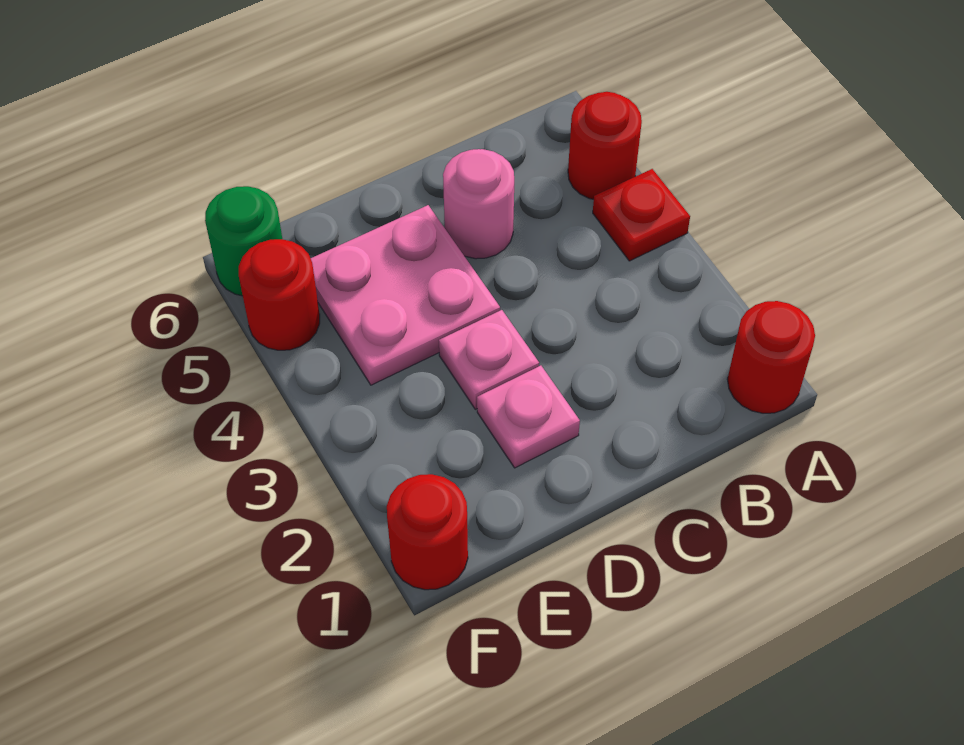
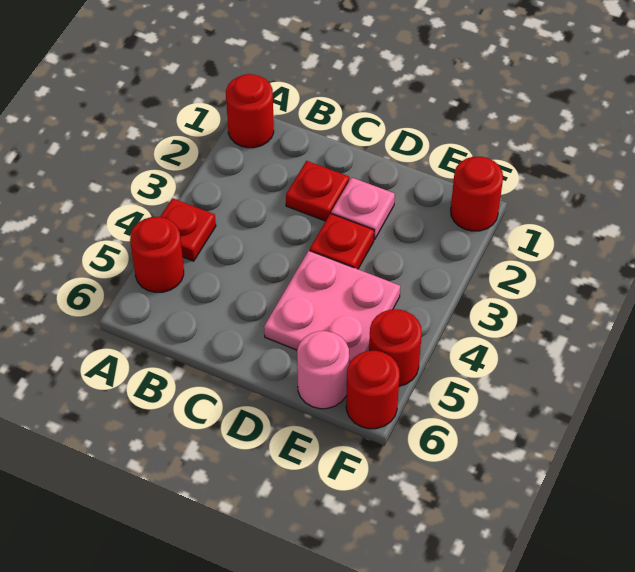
none -> red 1x1 plate [286,161,349,221]
pink 1x1 round brick [443,149,514,259] -> pink 1x1 round brick moved to [297,331,349,409]
pink 1x1 plate [439,310,539,409] -> red 1x1 plate [310,213,374,269]
green 1x1 round brick [205,186,282,296] -> red 1x1 round brick [346,351,400,429]

